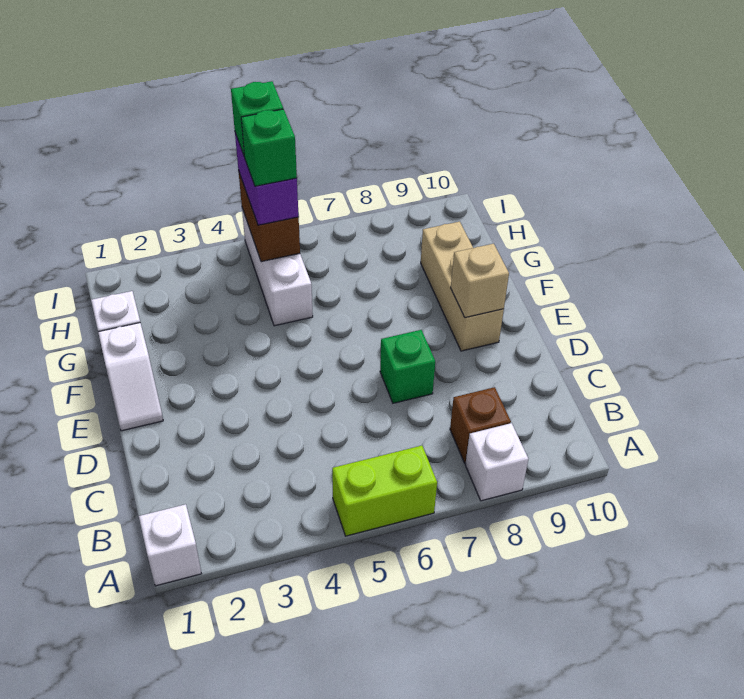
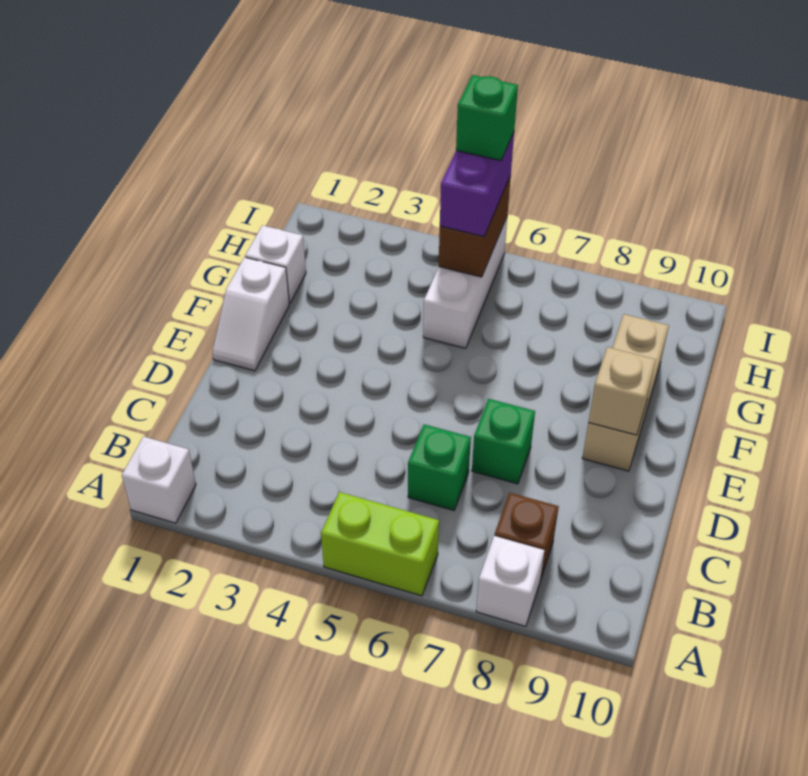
green 1x1 brick [241,109,297,186] -> green 1x1 brick moved to [408,424,471,510]

